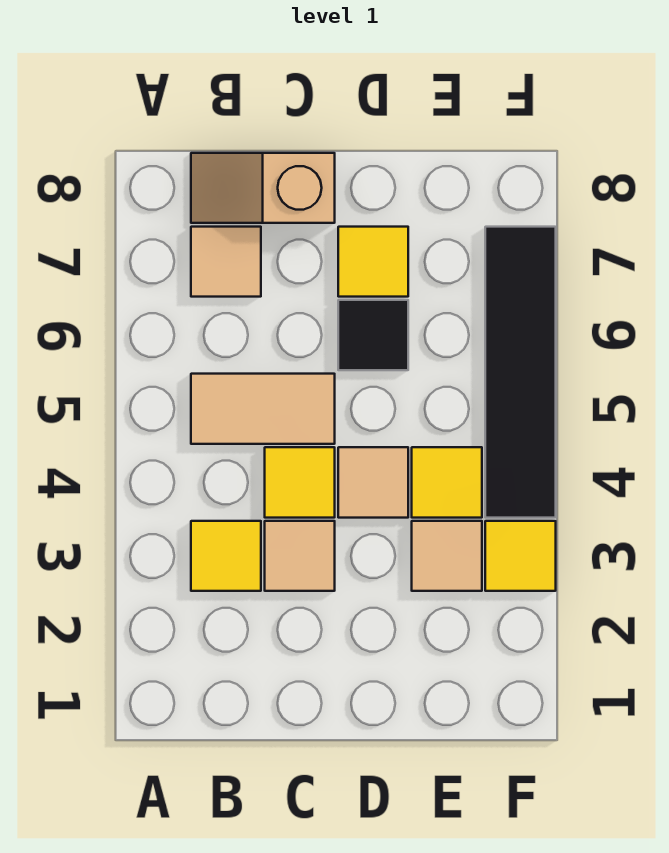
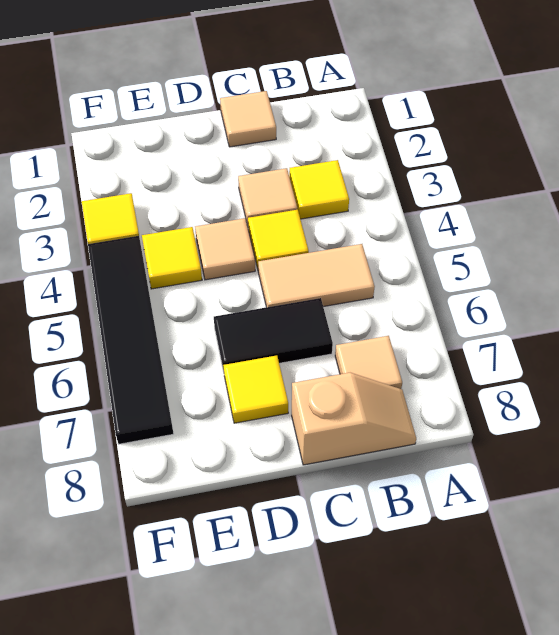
black 1x1 tile [338,300,408,370] -> black 1x2 tile [214,298,333,371]
tan 1x1 tile [412,521,482,591] -> tan 1x1 tile moved to [220,91,276,147]

